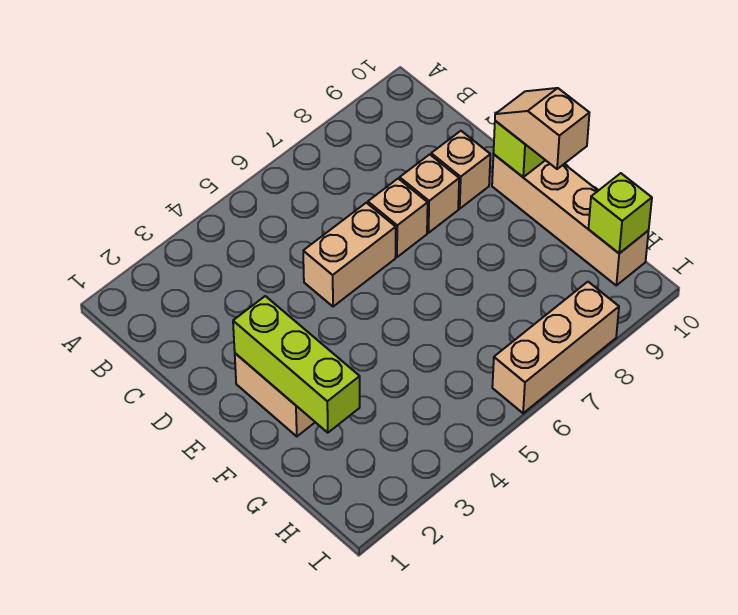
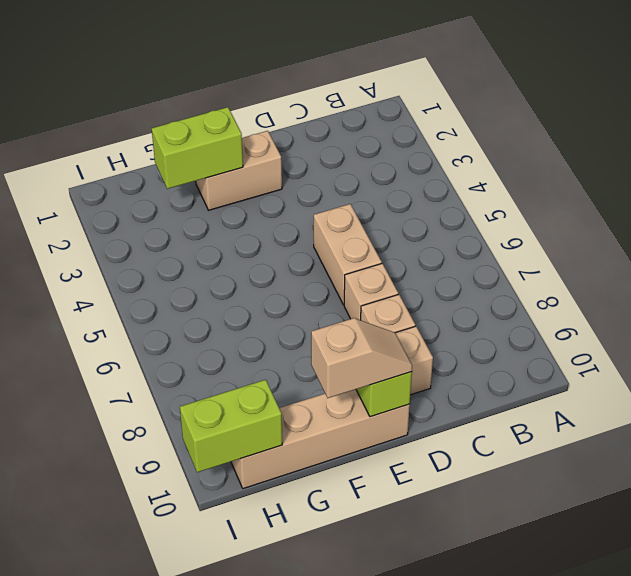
lime 1x3 brick [233,296,360,433] -> lime 1x2 brick [152,107,243,189]
lime 1x1 brick [589,173,652,253] -> lime 1x2 brick [180,380,282,472]
tan 1x3 brick [492,282,619,413] -> none

